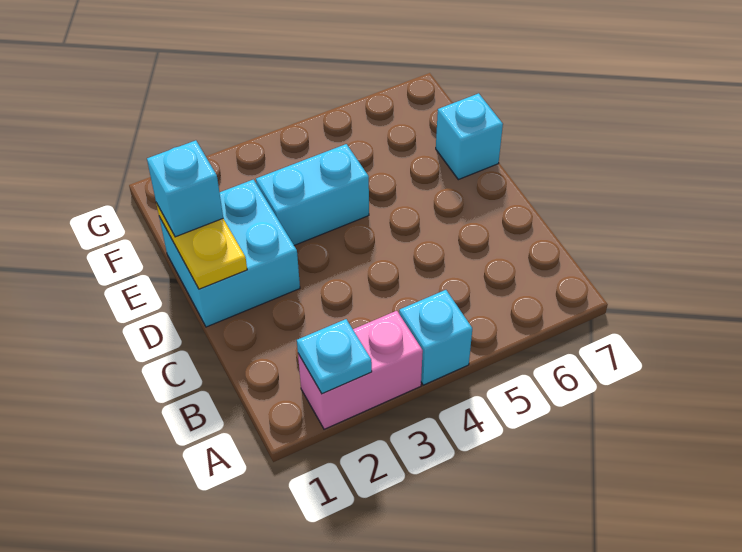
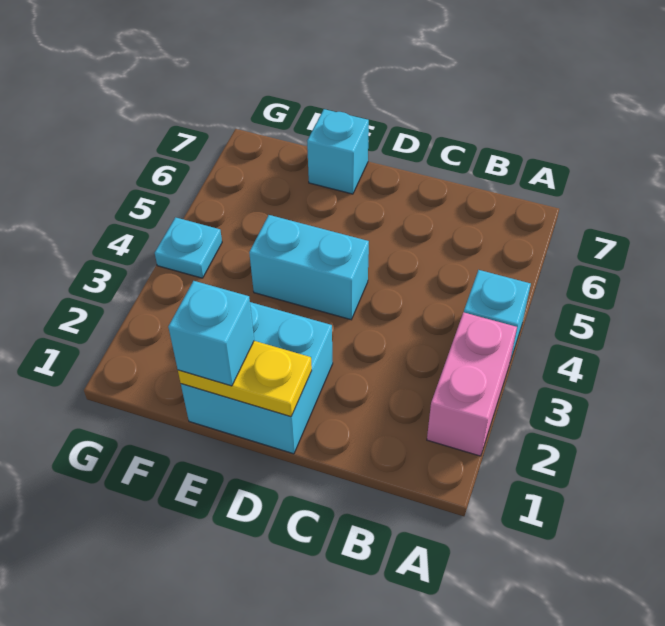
cyan 1x1 plate [297,319,372,394] -> cyan 1x1 plate moved to [155,217,222,278]
cyan 1x2 brick [256,144,369,245] -> cyan 1x2 brick turned to [249,215,369,320]

